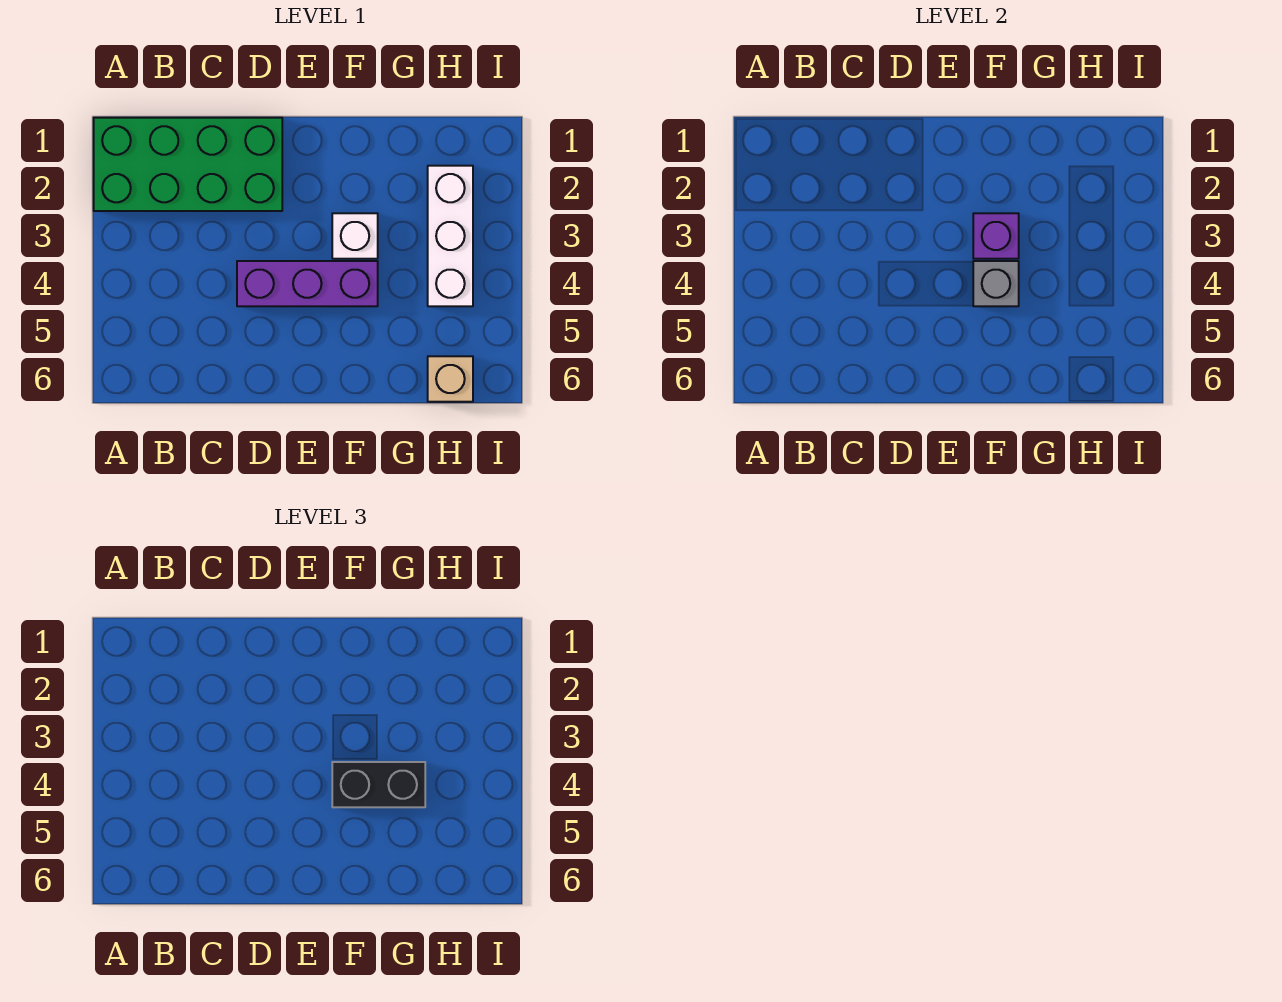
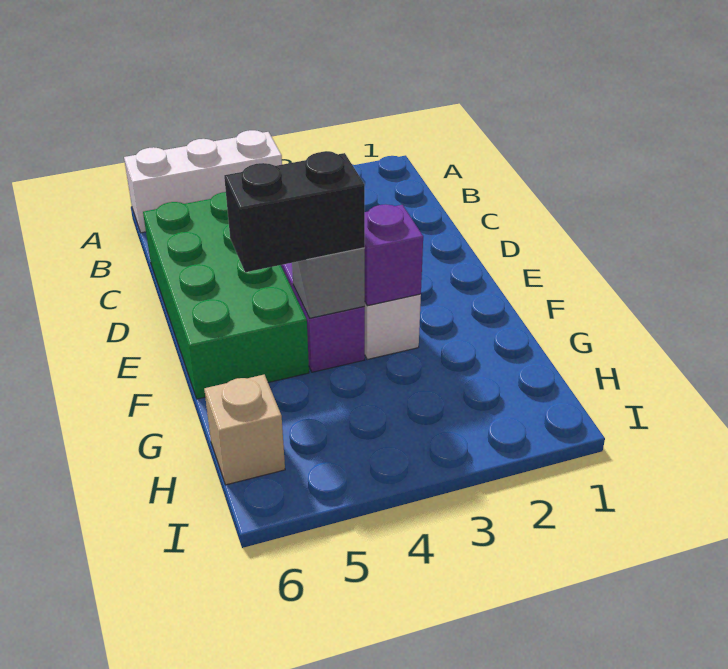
green 2x4 brick [94,118,282,211] -> green 2x4 brick moved to [143,192,309,399]
black 1x2 brick [332,762,425,807] -> black 1x2 brick turned to [224,152,365,272]
white 1x3 brick [428,166,473,306] -> white 1x3 brick moved to [124,130,282,233]

